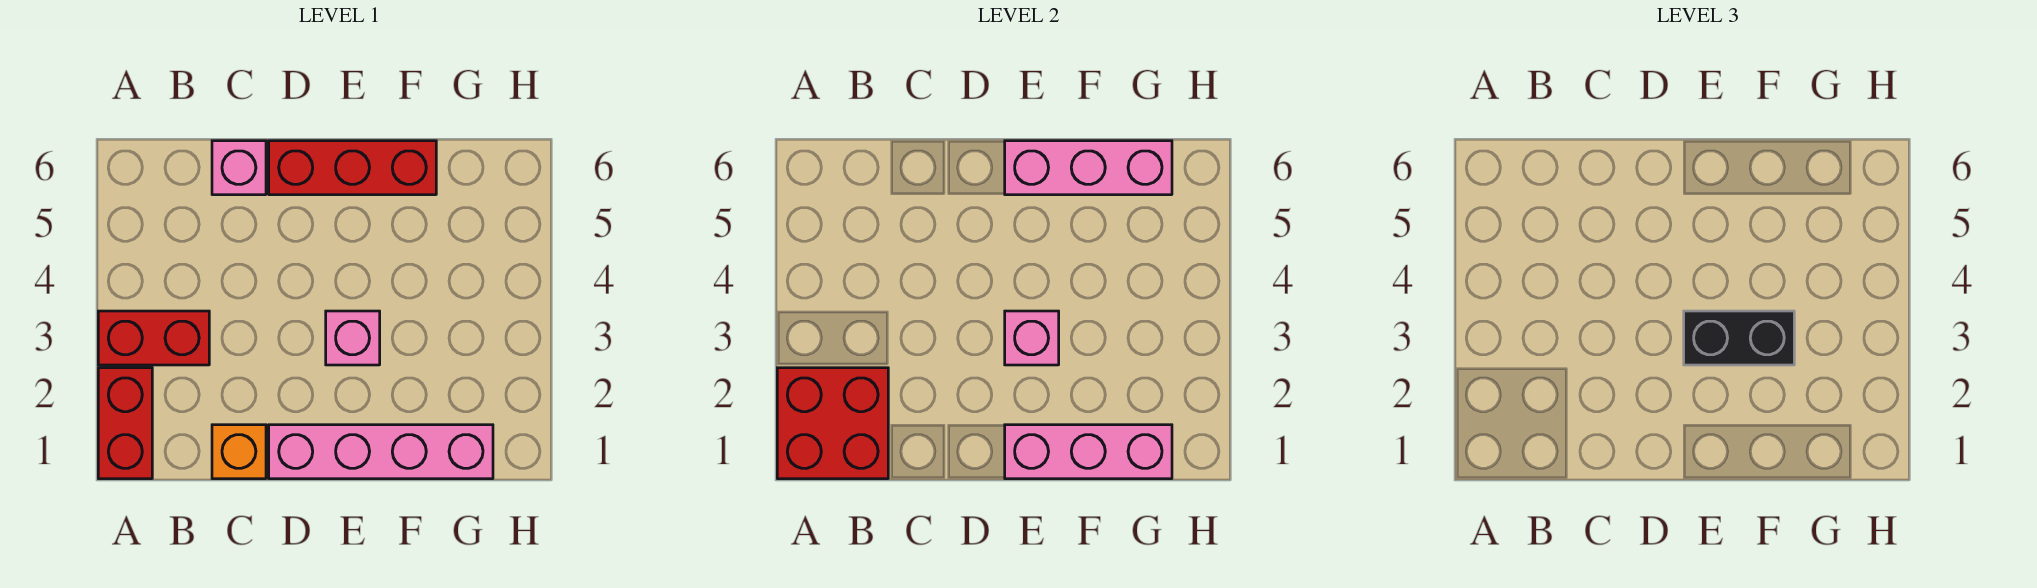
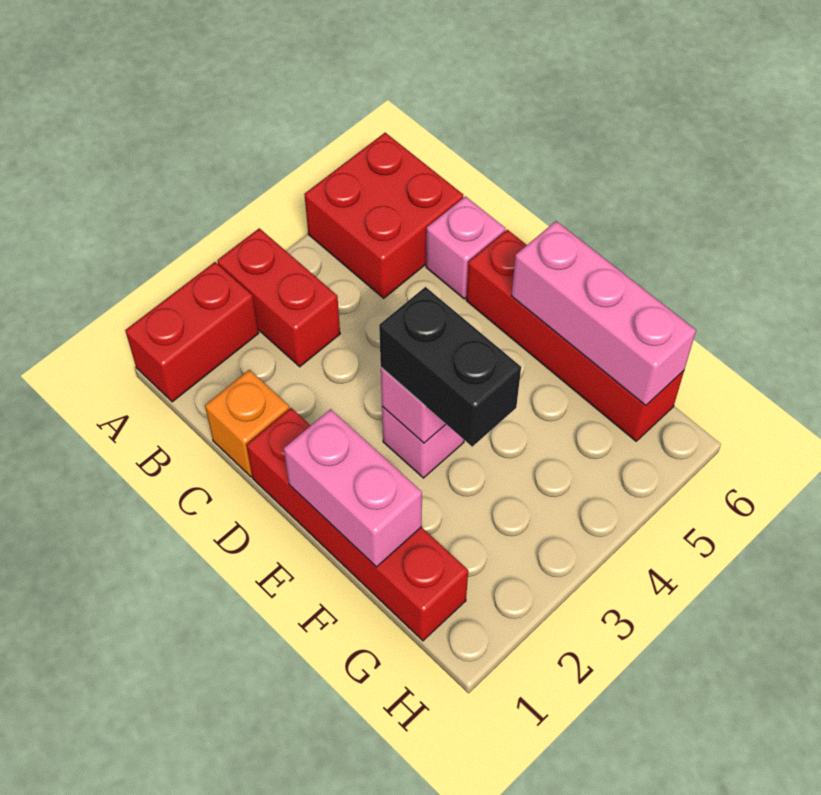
red 2x2 brick [777,368,888,479] -> red 2x2 brick moved to [304,133,463,298]
pink 1x4 brick [269,425,493,479] -> red 1x4 brick [246,408,468,641]
red 1x3 brick [269,141,436,195] -> red 1x4 brick [466,230,684,441]
pink 1x3 brick [1005,425,1172,479] -> pink 1x2 brick [284,409,422,567]

